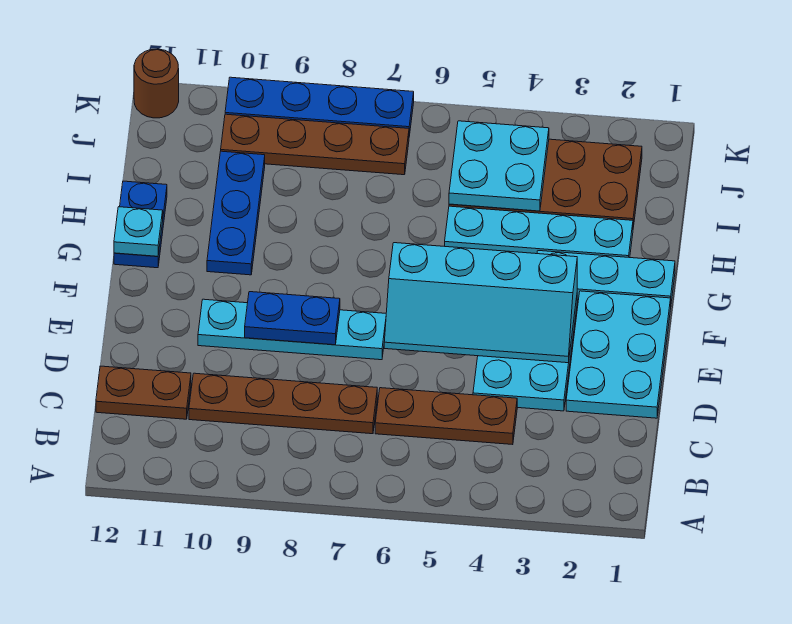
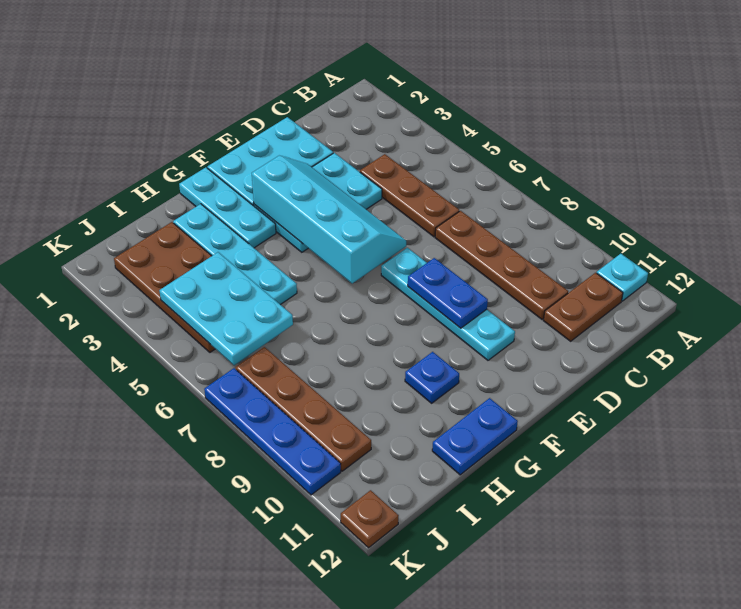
brown 1x2 plate [96,366,191,419] -> brown 1x2 plate turned to [543,273,623,341]
blue 1x3 plate [207,151,265,275] -> blue 1x1 plate [405,352,459,403]
cyan 1x1 plate [114,207,163,256] -> cyan 1x1 plate moved to [597,254,648,301]
cyan 2x2 plate [449,121,549,211] -> cyan 2x3 plate [159,252,293,365]
brown 1x1 round brick [134,49,179,118] -> brown 1x1 plate [341,490,399,548]

